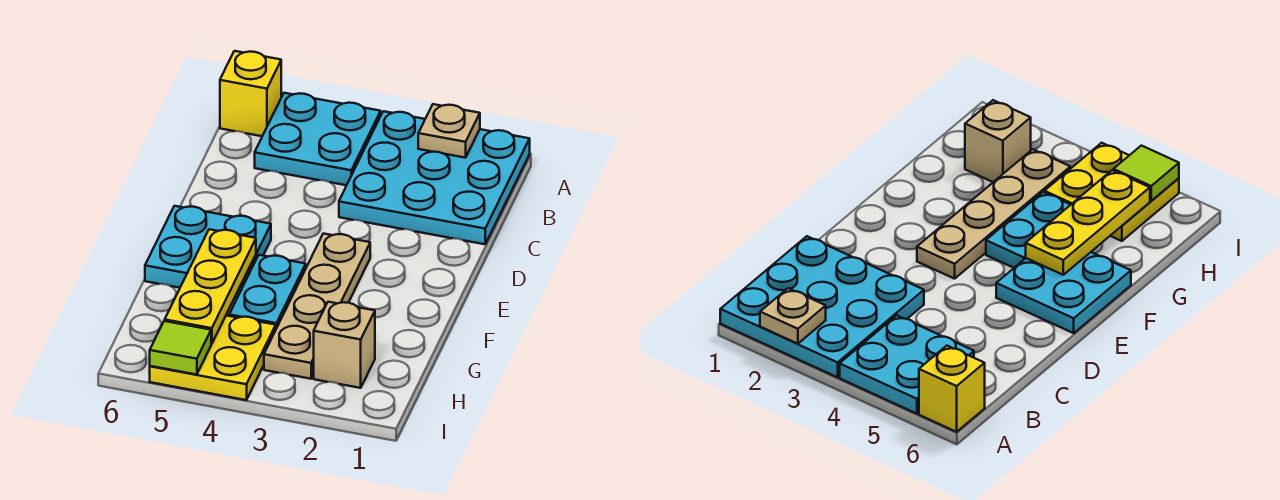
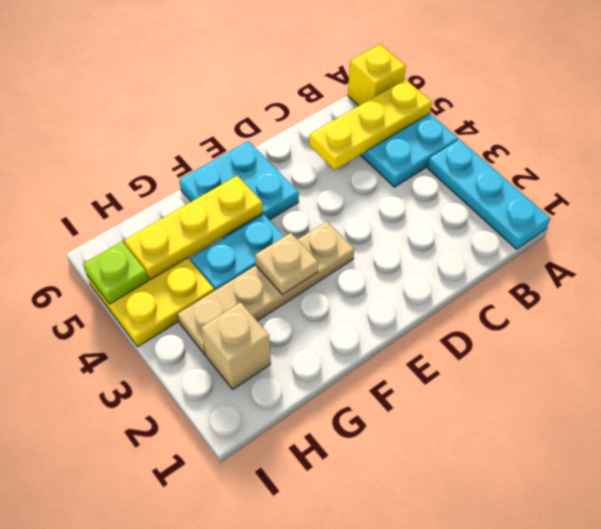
cyan 3x3 plate [339,111,530,244] -> cyan 1x3 plate [428,139,550,249]
tan 1x1 plate [418,104,480,158] -> tan 1x1 plate moved to [255,233,318,295]
none -> yellow 1x3 plate [309,79,432,170]
lime 1x1 tile [150,321,211,375] -> lime 1x1 plate [83,242,148,304]

